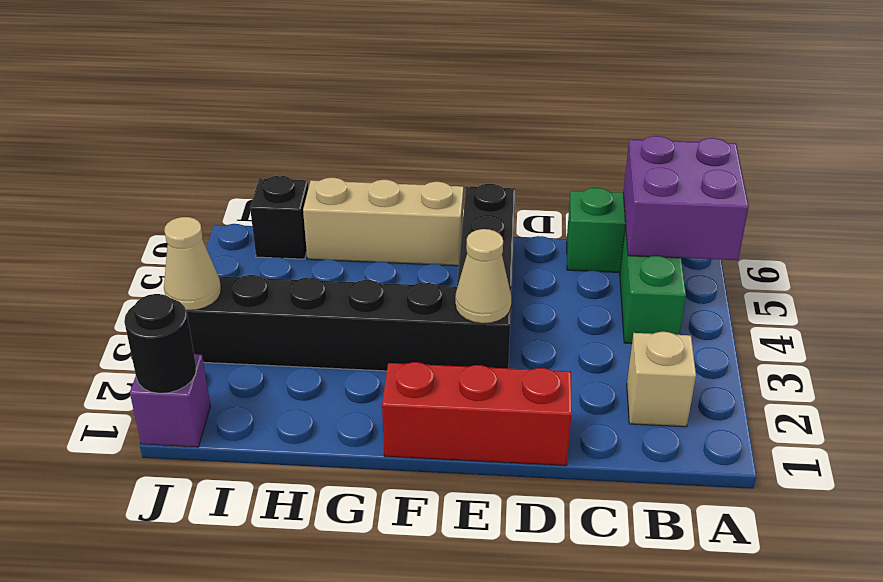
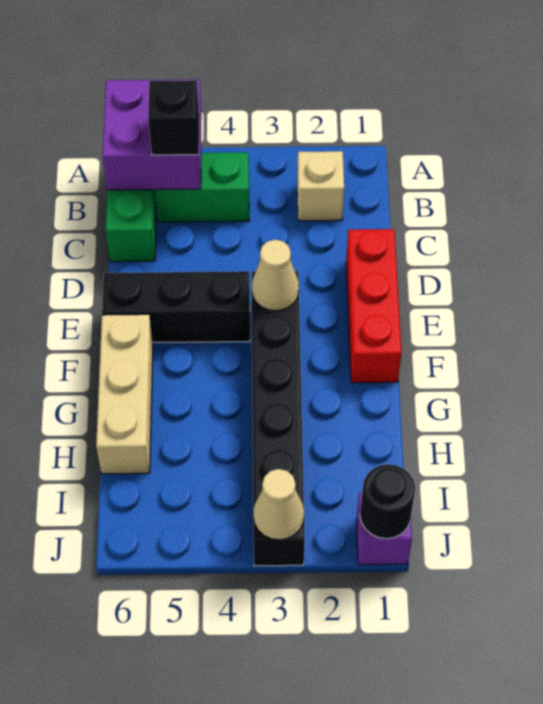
black 1x1 brick [250,176,309,259] -> black 1x1 brick moved to [148,80,199,155]

